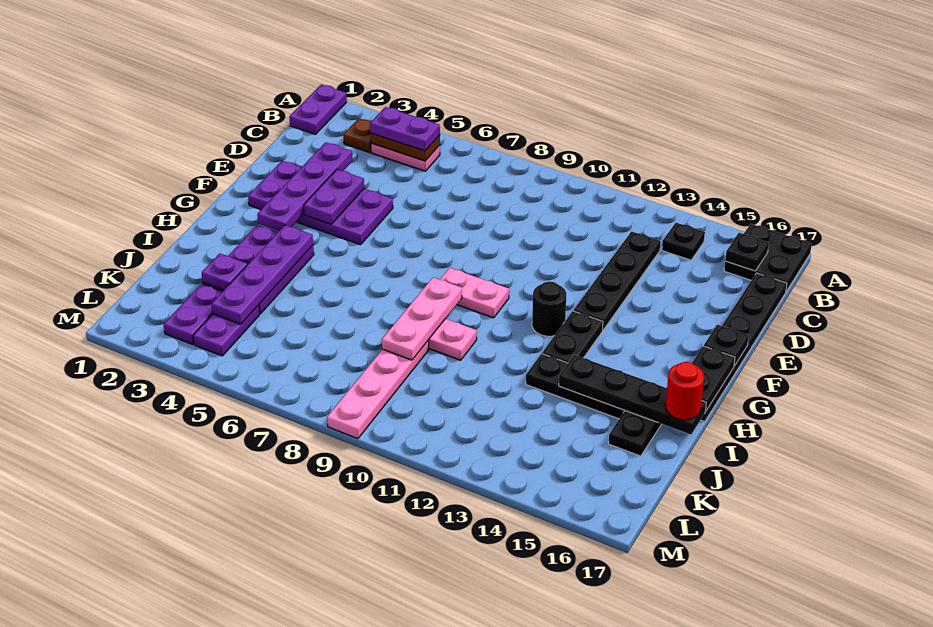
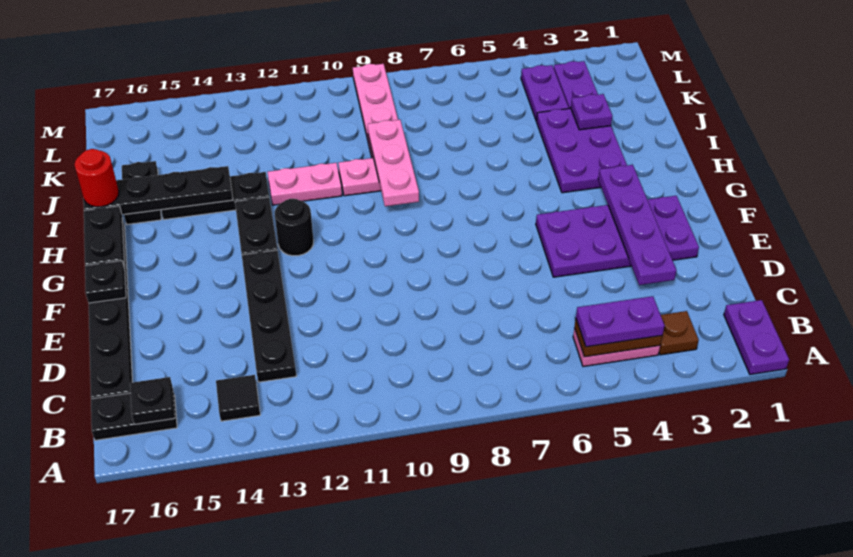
black 2x2 plate [724,224,812,291] -> black 1x2 plate [91,391,177,440]
black 1x1 plate [662,223,705,260] -> black 1x1 tile [216,375,260,421]
purple 1x2 plate [304,169,364,224] -> none
pink 1x2 plate [440,268,509,318] -> pink 1x2 plate moved to [268,163,342,205]
purple 1x4 plate [212,225,313,324] -> none

